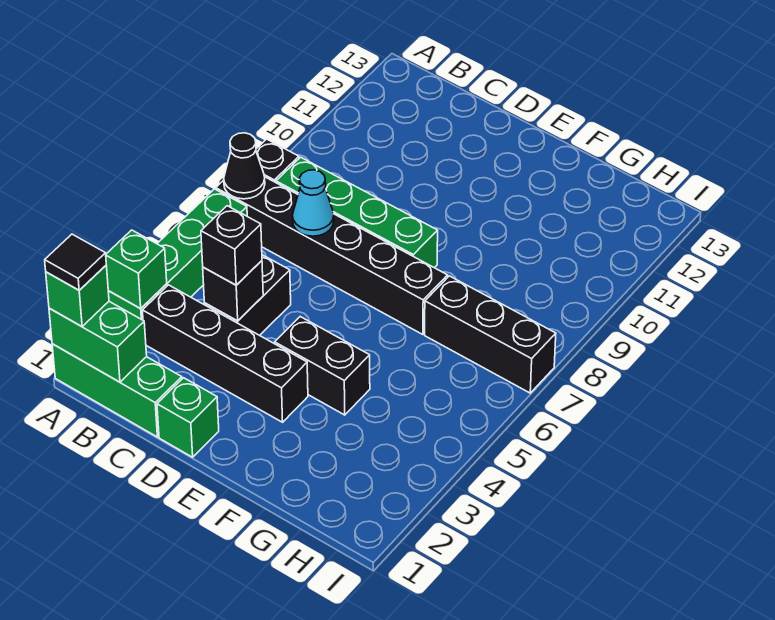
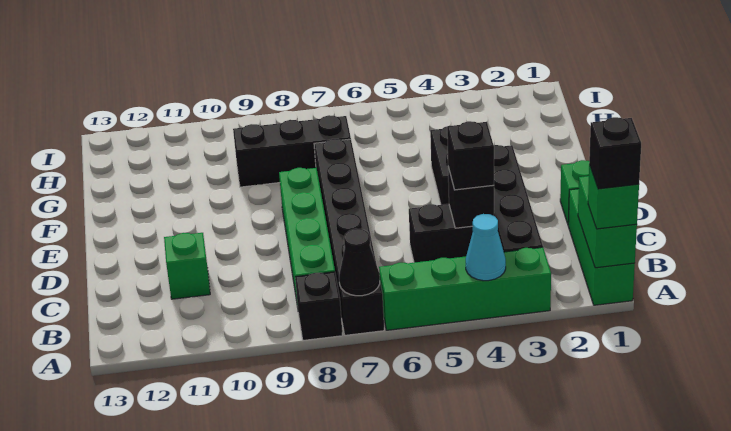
black 1x1 tile [45,234,106,290] -> black 1x1 brick [589,117,641,189]
green 1x1 brick [106,230,167,309] -> green 1x1 brick moved to [164,233,210,299]
cyan 1x1 cone [292,170,334,236] -> cyan 1x1 cone moved to [466,214,506,281]
black 1x3 brick [425,276,556,393] -> black 1x3 brick turned to [233,115,351,187]

